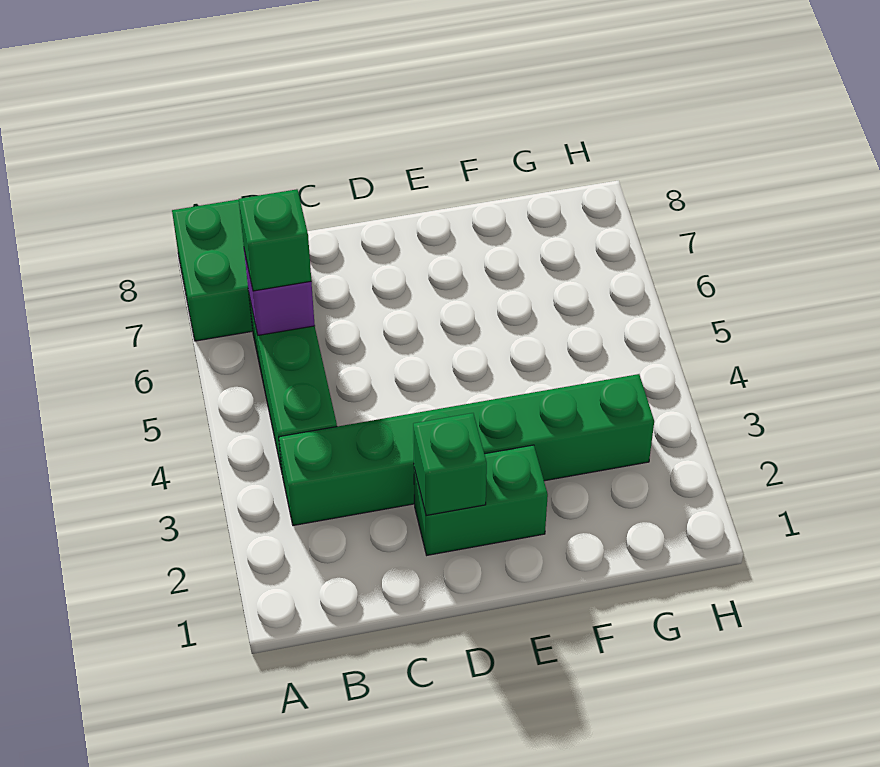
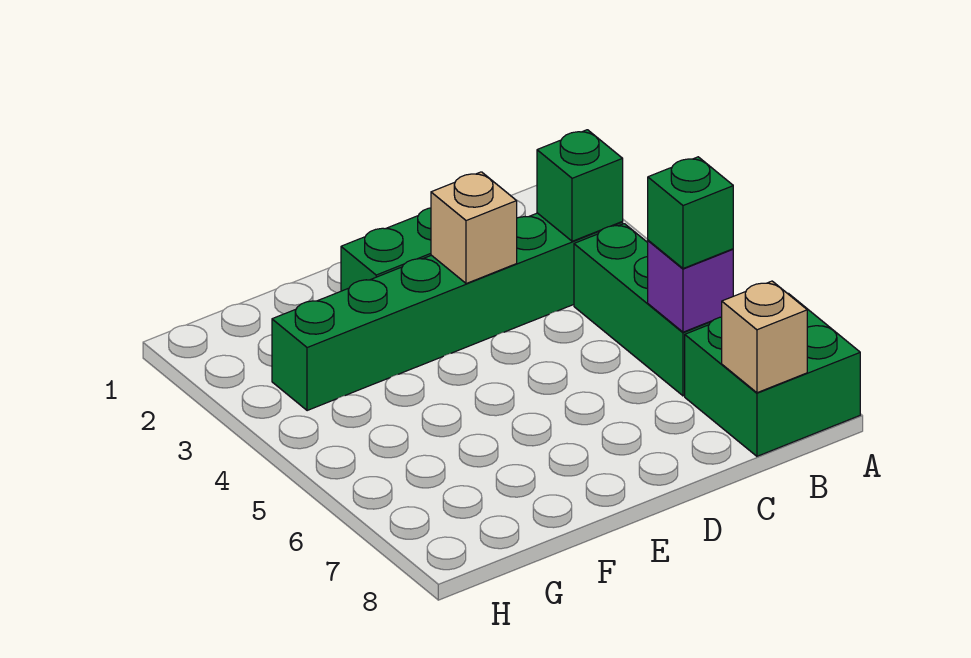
none -> tan 1x1 brick [722,281,807,393]
green 1x1 brick [413,413,487,516] -> green 1x1 brick moved to [537,130,623,241]
none -> tan 1x1 brick [431,172,517,284]

